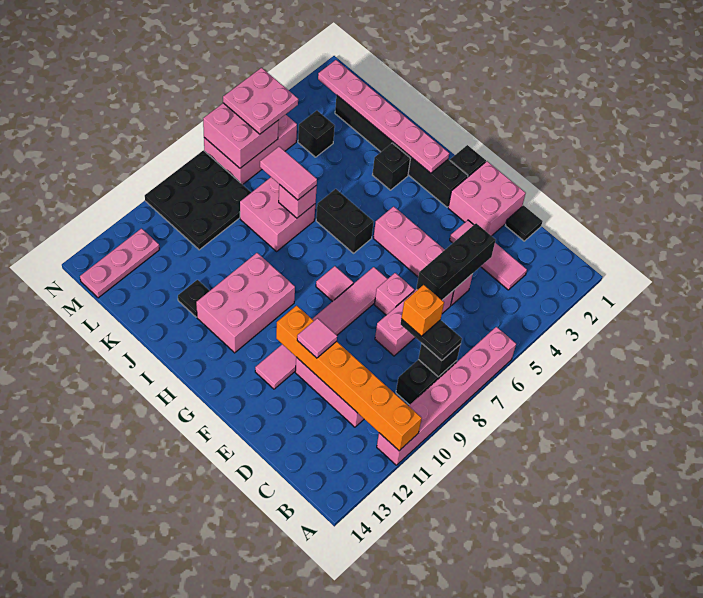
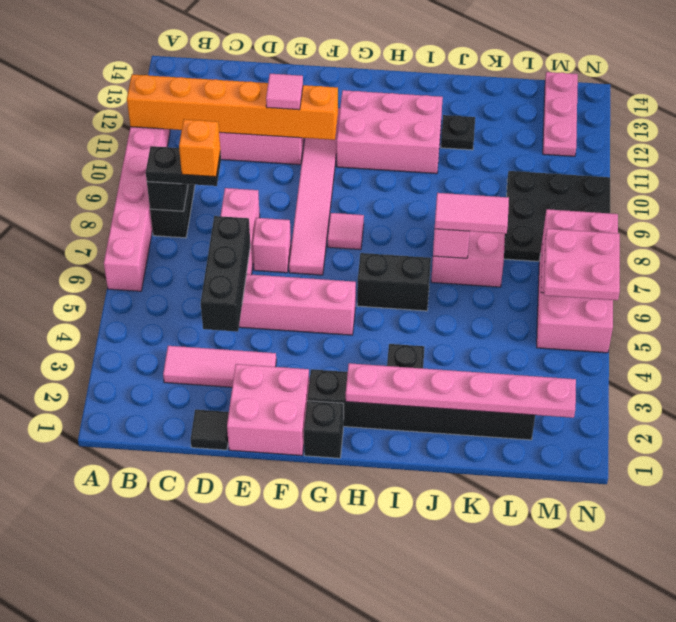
pink 2x3 brick [196,253,295,353] -> pink 2x3 brick turned to [337,90,443,174]
black 1x1 brick [298,111,335,157] -> none

